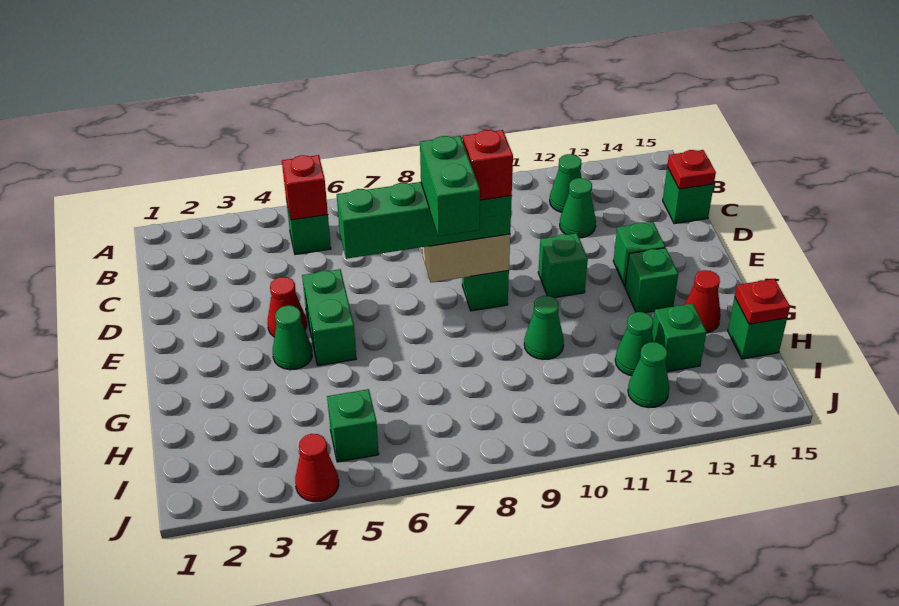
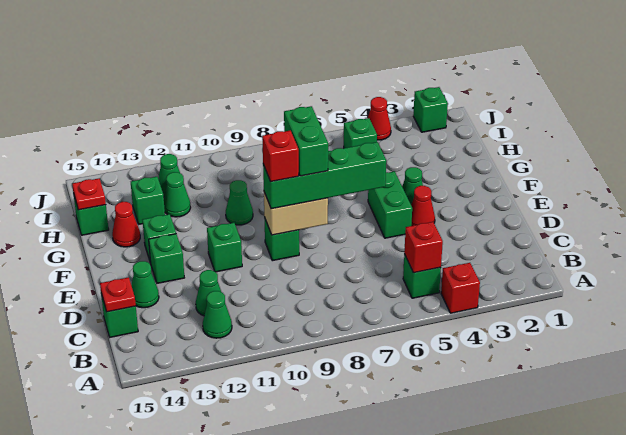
none -> red 1x1 brick [441,263,480,313]
none -> green 1x1 cone [131,261,159,308]
none -> green 1x1 brick [413,87,448,132]

